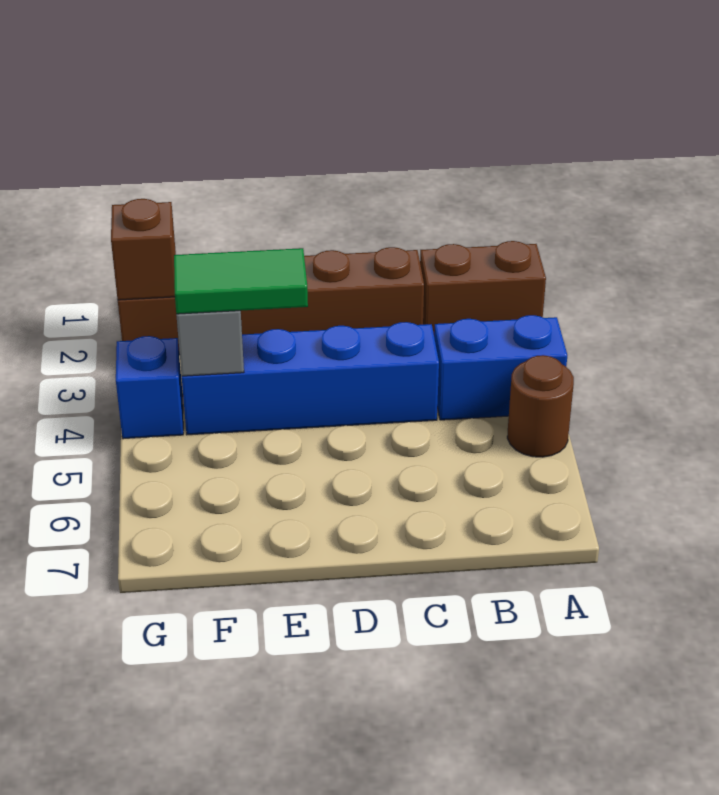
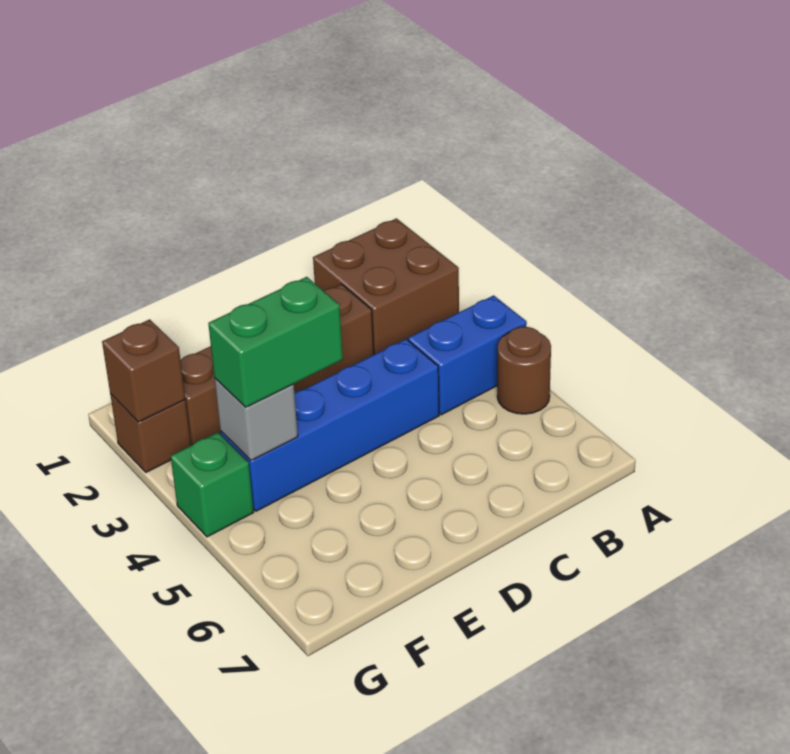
brown 1x2 brick [420,241,546,333] -> brown 2x2 brick [313,218,459,354]
green 1x2 tile [174,248,308,314] -> green 1x2 brick [208,277,343,407]
blue 1x1 brick [116,336,183,439] -> green 1x1 brick [171,432,254,537]

